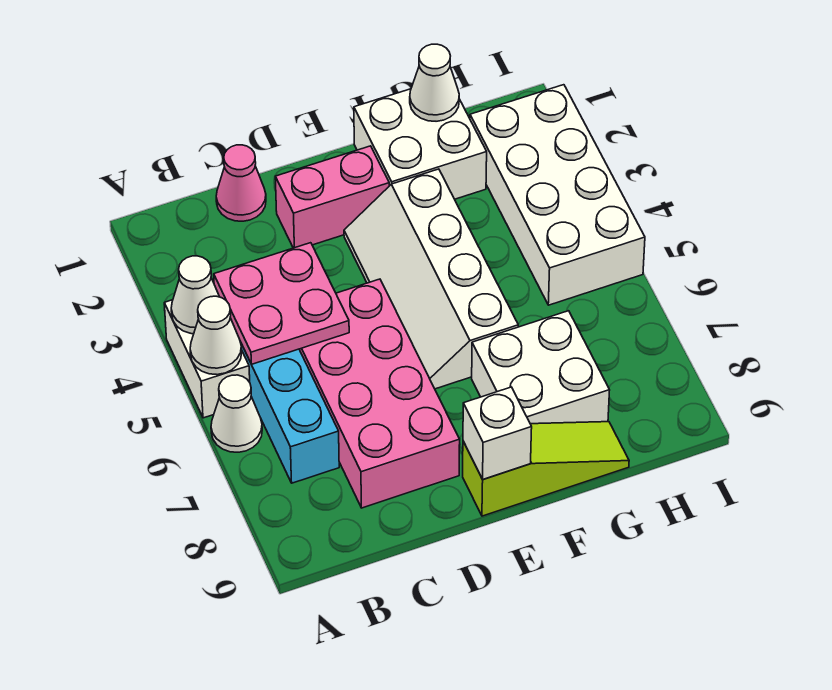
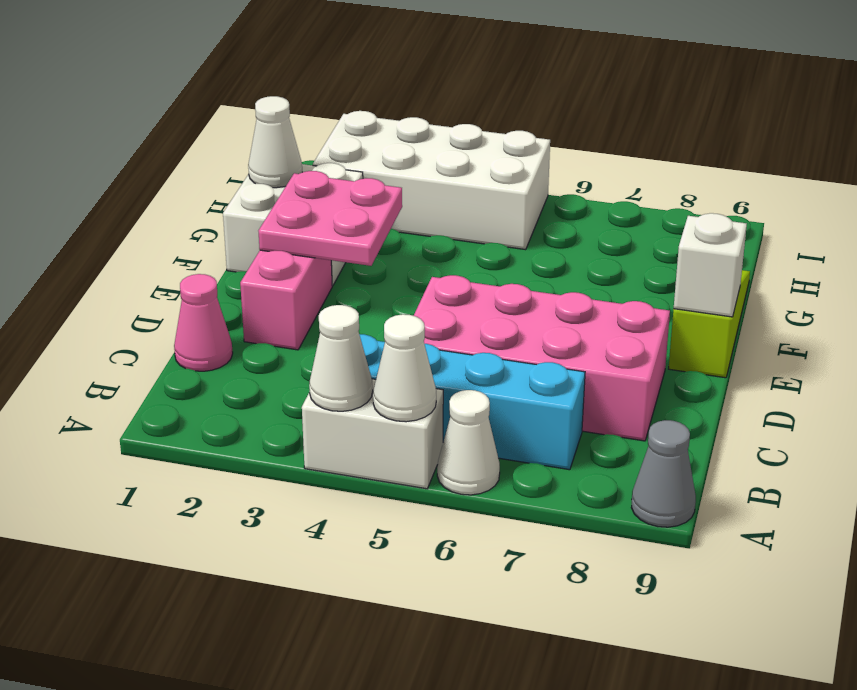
none -> grey 1x1 cone [631,420,696,527]
pink 2x2 plate [214,243,349,364] -> pink 2x2 plate moved to [258,171,402,266]
white 2x4 slope [344,169,518,389] -> none
white 2x2 brick [472,311,610,424] -> none

